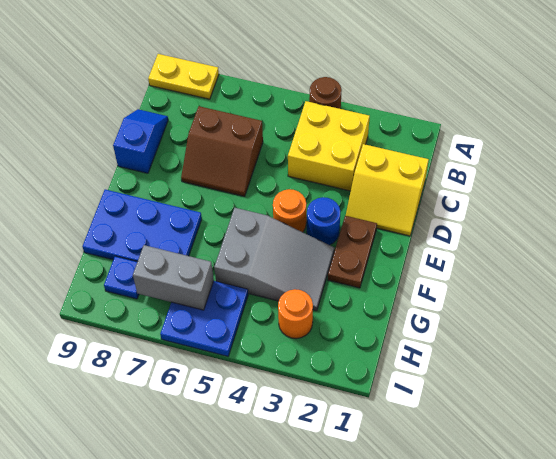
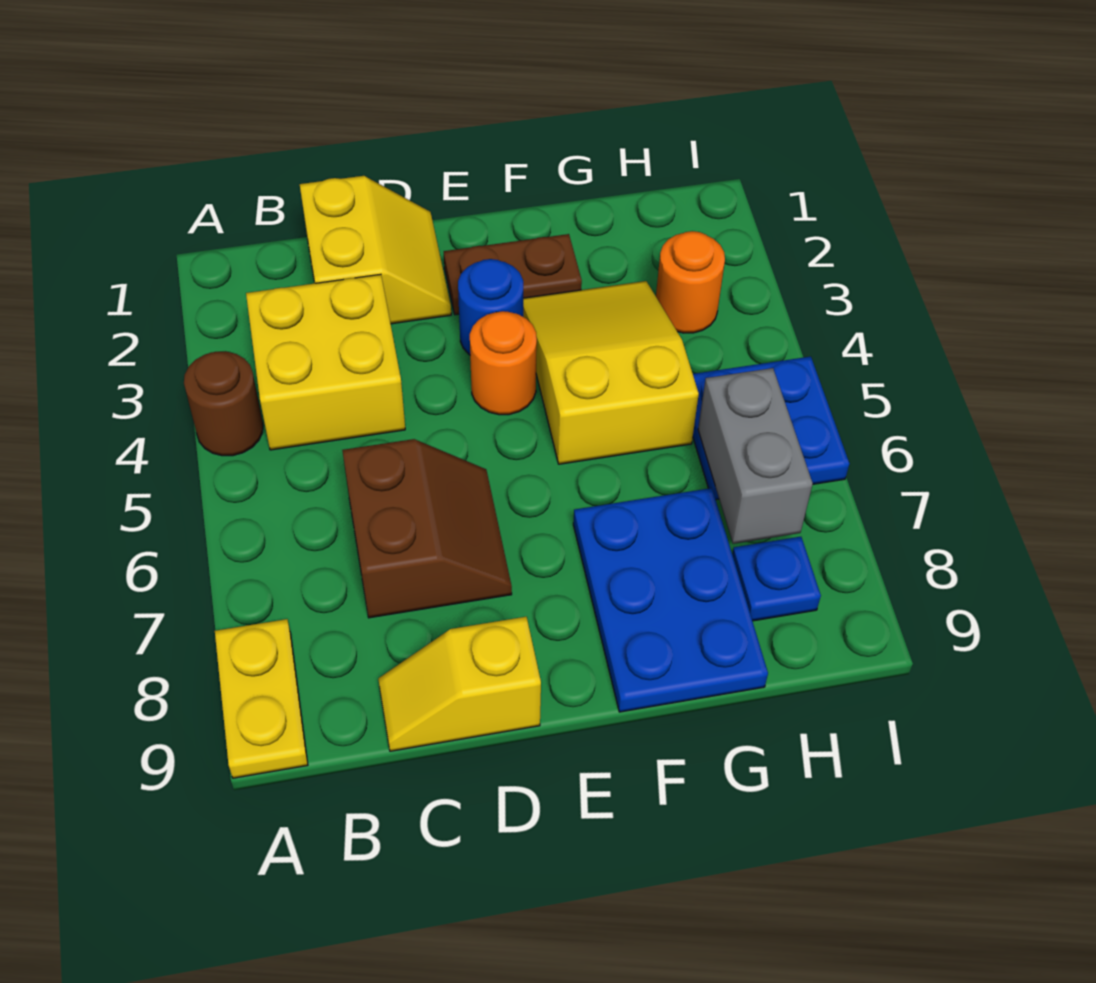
blue 1x2 slope [113,109,168,173] -> yellow 1x2 slope [378,617,541,751]
grey 2x3 slope [214,208,334,311] -> yellow 2x3 slope [523,281,699,464]

